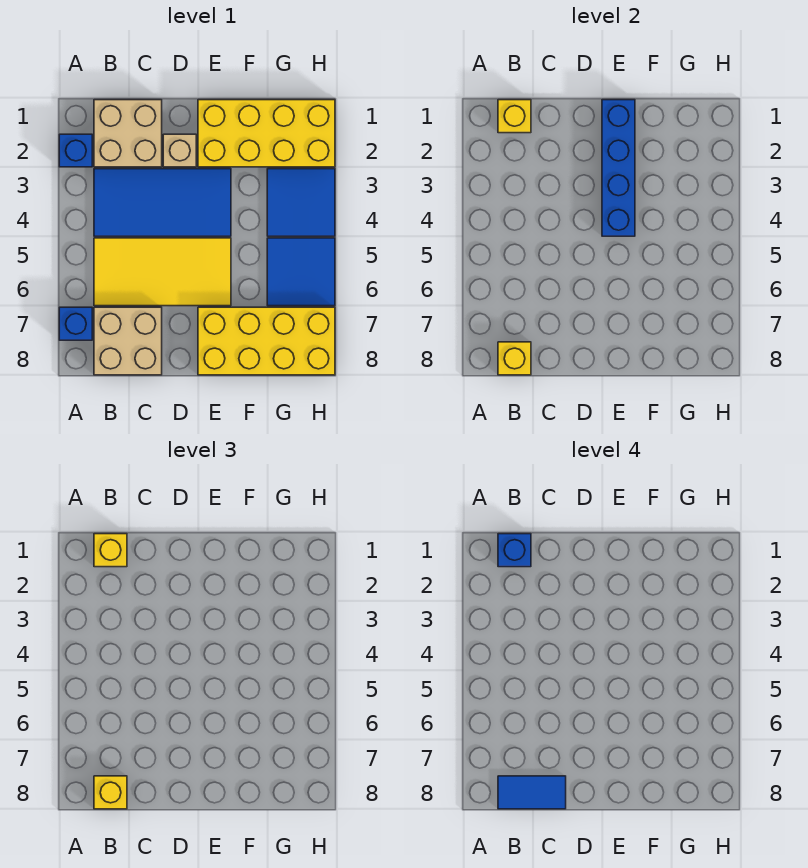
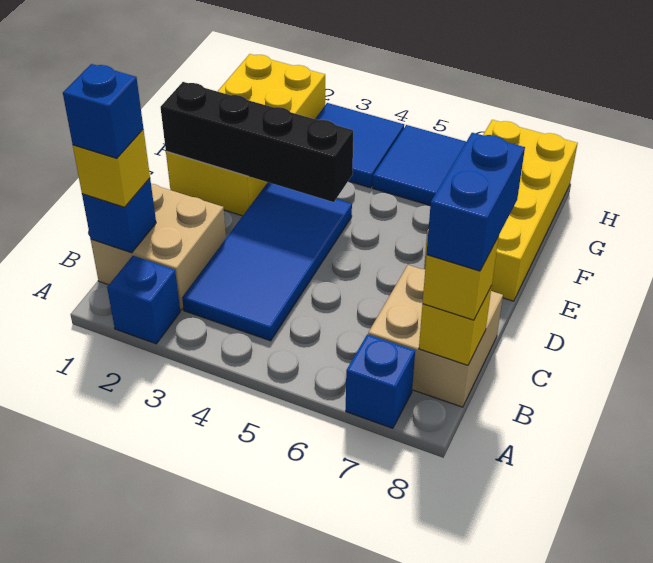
yellow 1x1 brick [498,100,531,133] -> blue 1x1 brick [82,178,156,253]
yellow 2x4 tile [94,238,231,306] -> none
blue 1x2 tile [498,776,566,809] -> blue 1x2 brick [427,133,525,271]
tan 1x1 brick [163,134,196,167] -> none
blue 1x4 brick [602,100,635,236] -> black 1x4 brick [160,82,353,202]

